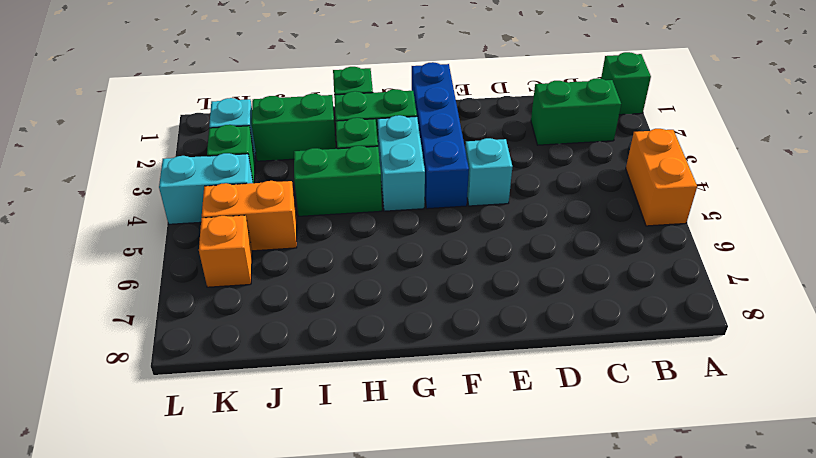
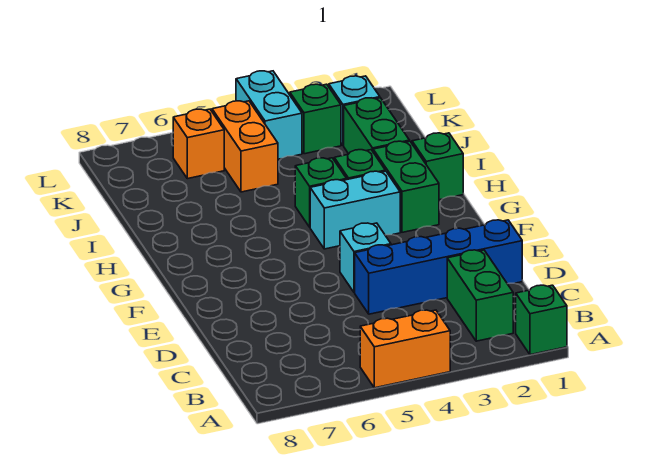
blue 1x4 brick [412,62,469,209] -> blue 1x4 brick moved to [355,220,522,314]
green 1x2 brick [294,146,382,216] -> green 1x1 brick [295,158,347,227]

